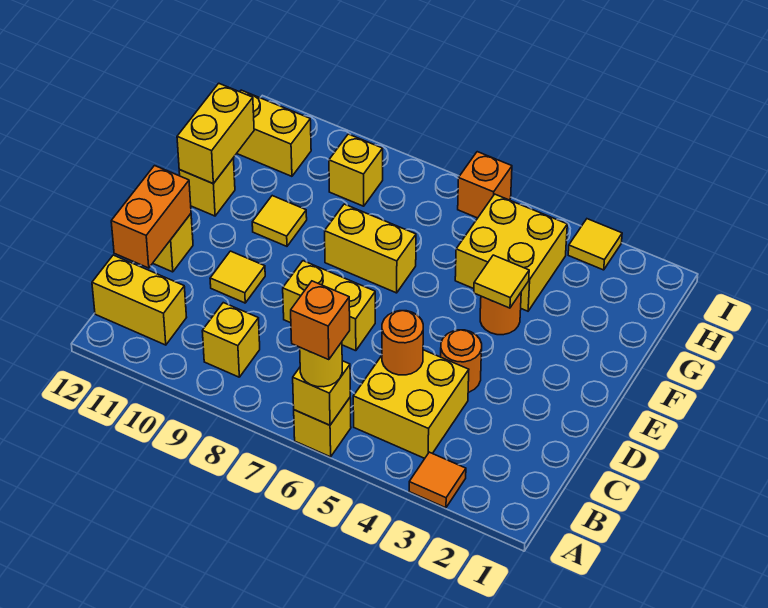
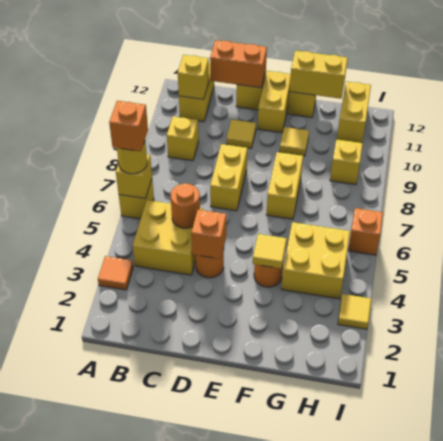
none -> yellow 1x1 brick [178,55,209,99]
none -> orange 1x1 brick [191,210,226,259]
none -> yellow 1x2 brick [258,71,291,133]

